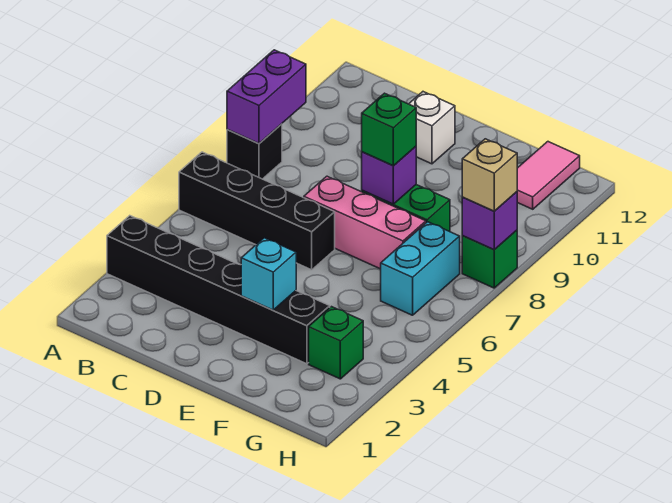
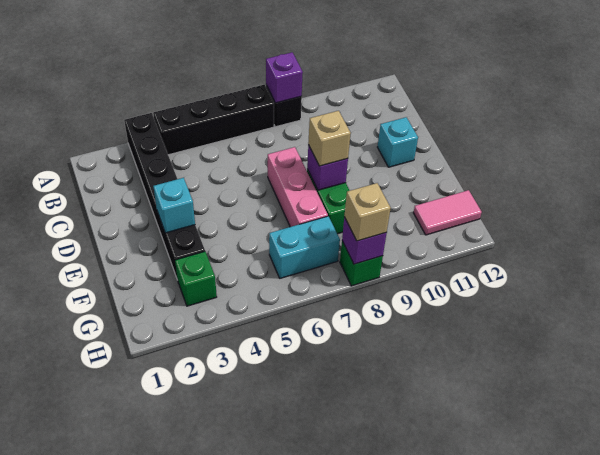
black 1x4 brick [179,152,335,270] -> black 1x4 brick turned to [153,85,274,155]
purple 1x2 brick [227,50,306,144] -> purple 1x1 brick [266,52,303,103]
white 1x1 brick [409,92,455,164] -> cyan 1x1 brick [377,117,418,167]
green 1x1 brick [362,93,416,166] -> tan 1x1 brick [308,111,351,166]

